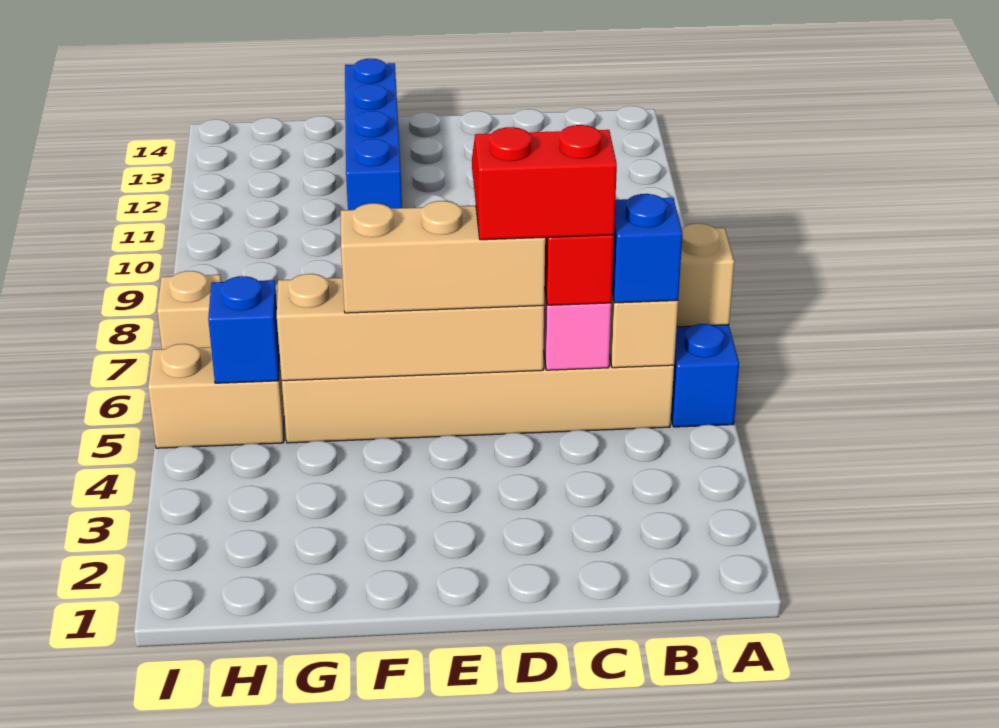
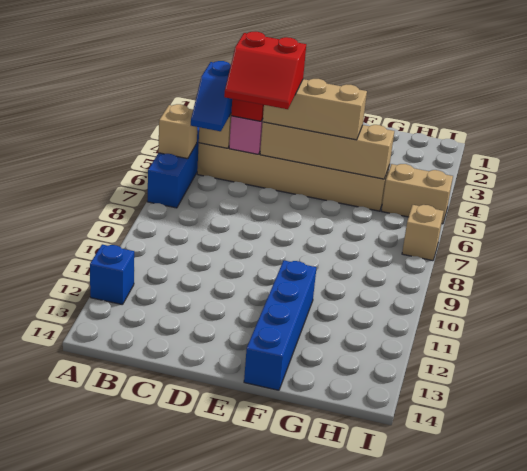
blue 1x1 brick [208,276,279,383] -> blue 1x1 brick moved to [90,244,134,305]

